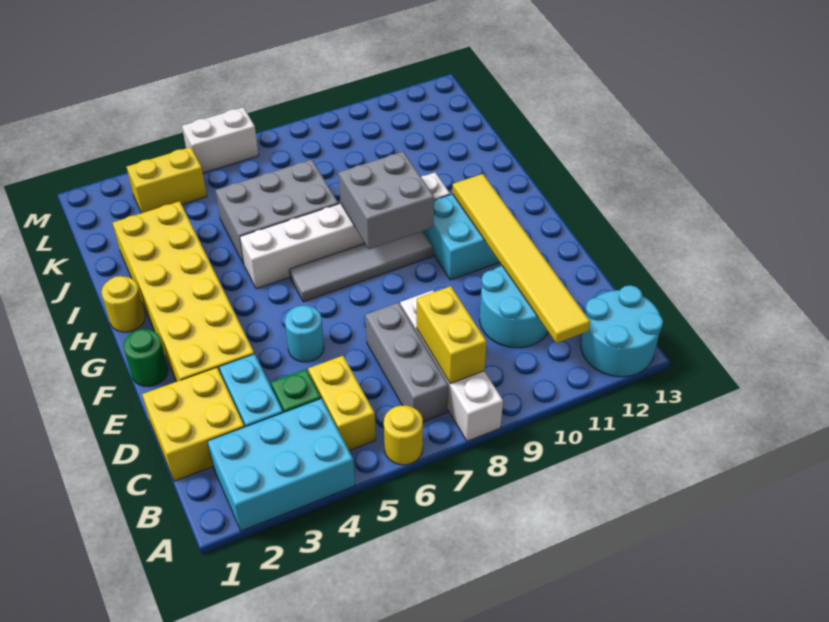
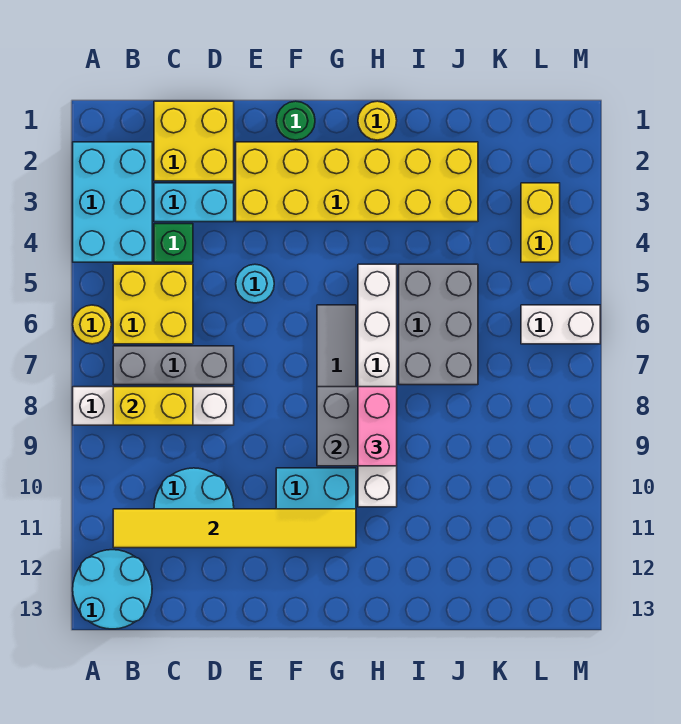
yellow 1x2 brick [308,356,376,451] -> yellow 2x2 brick [113,264,193,344]
none -> pink 1x2 brick [358,387,397,466]
white 1x2 brick [182,107,259,173] -> white 1x2 brick turned to [521,305,600,344]

